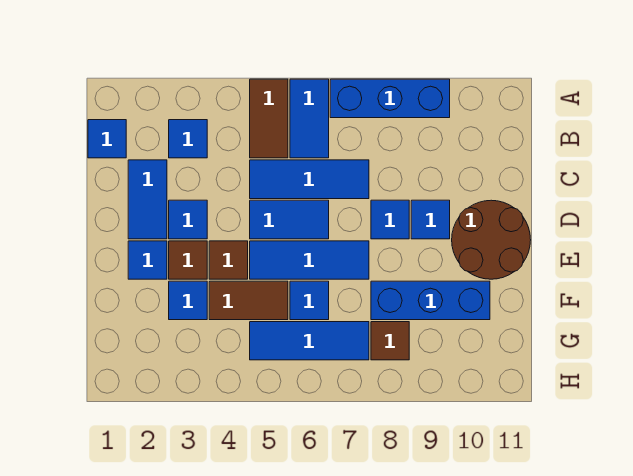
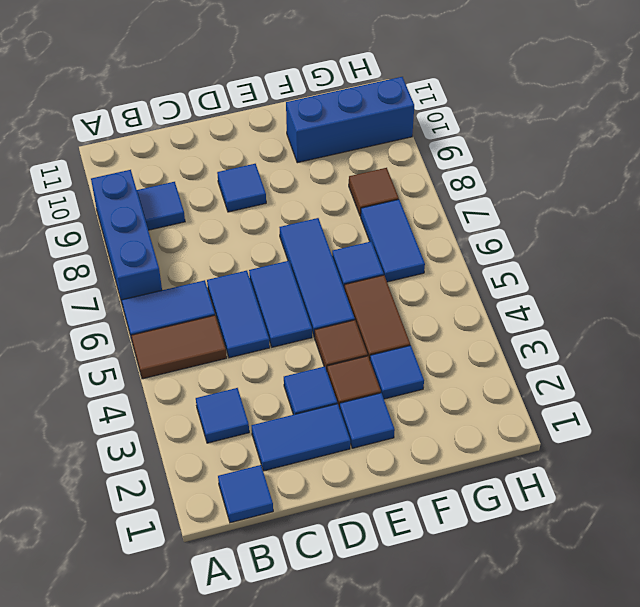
blue 1x3 tile [250,160,369,199] -> blue 1x2 tile [207,271,270,358]
blue 1x1 tile [371,200,409,239] -> blue 1x1 tile moved to [137,182,185,230]
brown 2x2 round brick [452,200,531,279] -> none
blue 1x3 brick [371,281,490,320] -> blue 1x3 brick turned to [286,77,414,163]
blue 1x3 tile [250,322,369,360] -> blue 1x2 tile [361,199,425,282]

